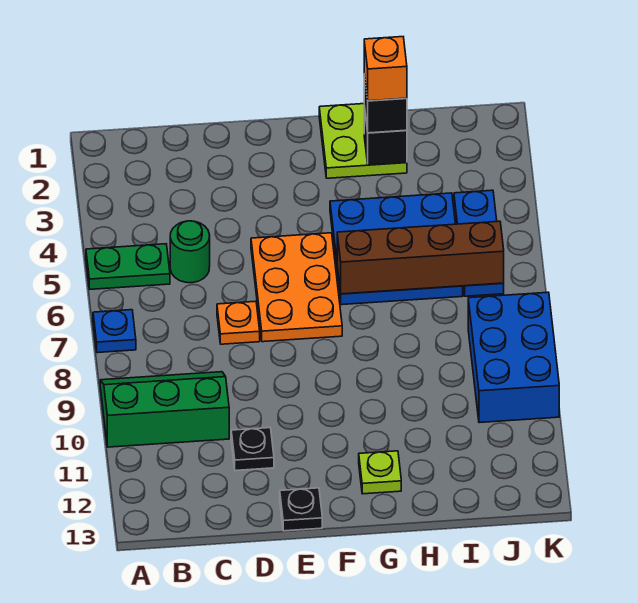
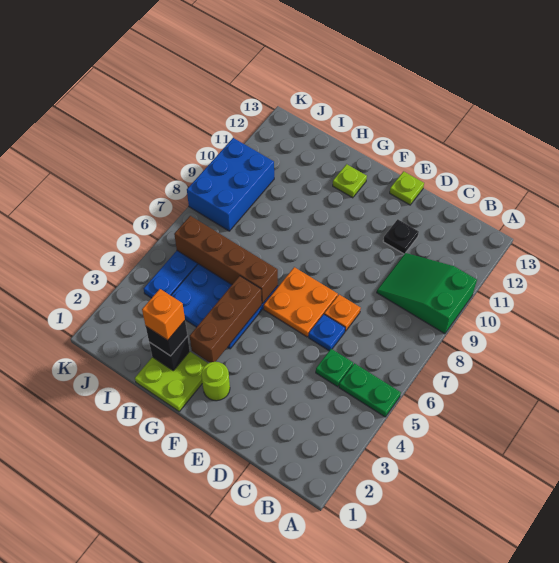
blue 1x1 plate [93,310,136,353] -> blue 1x1 plate moved to [309,314,345,350]
green 2x3 slope [100,372,229,447] -> green 2x3 slope turned to [377,253,477,334]
green 1x1 round brick [170,221,210,283] -> green 1x1 plate [316,349,353,387]
orange 2x3 plate [251,233,342,342] -> orange 2x2 plate [264,267,338,337]
black 1x1 plate [280,488,322,531] -> lime 1x1 plate [390,171,424,205]
none -> lime 1x1 round brick [201,362,230,401]
none -> brown 1x3 brick [190,276,262,363]

